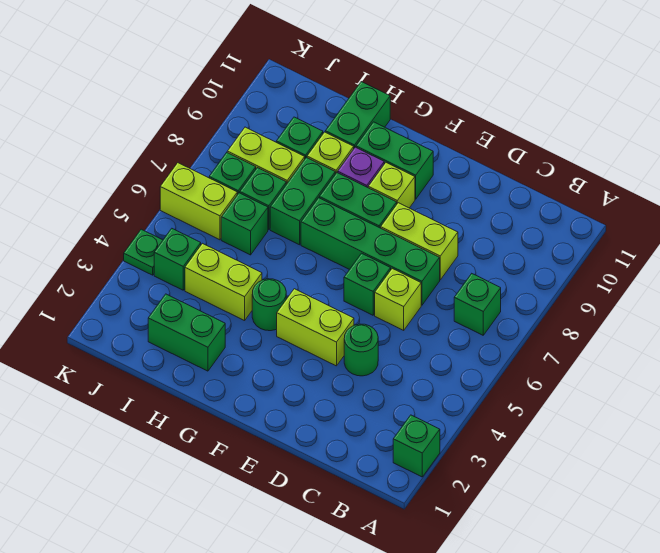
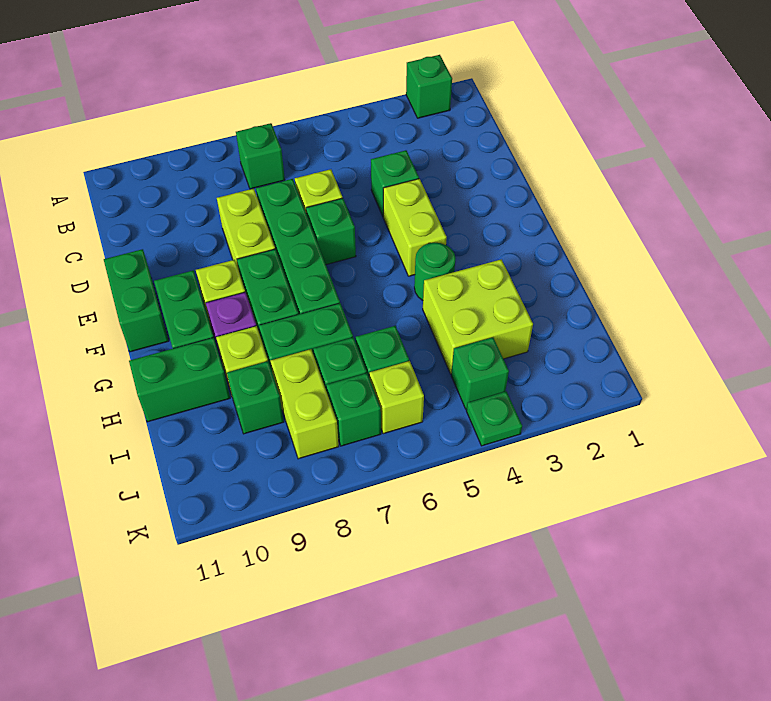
green 1x1 round brick [344,324,378,376] -> green 1x1 brick [371,150,419,216]
green 1x2 brick [148,294,225,371] -> green 1x2 brick moved to [104,249,169,352]
lime 1x2 brick [185,243,262,321] -> lime 2x2 brick [423,259,533,374]
lime 1x2 brick [160,163,237,240] -> lime 1x1 brick [369,361,424,434]

